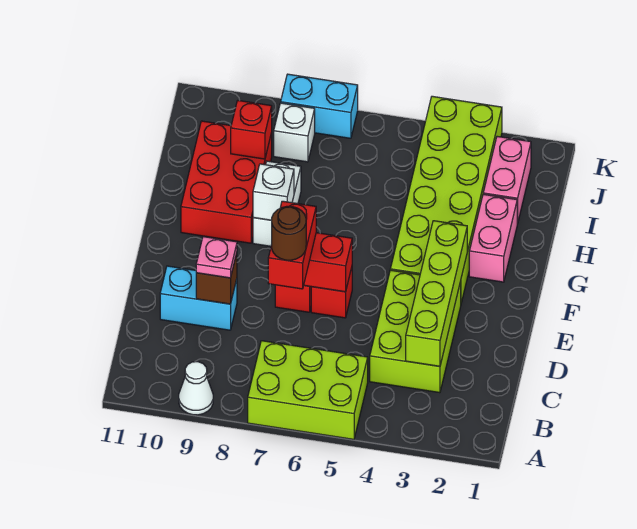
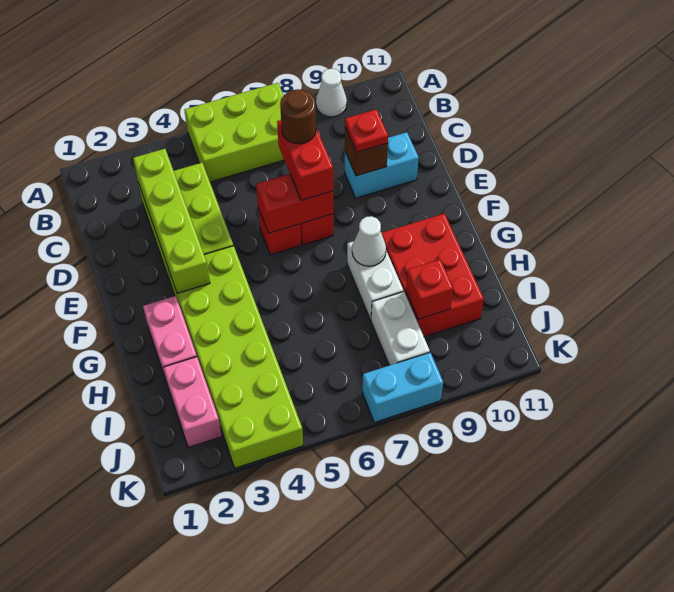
pink 1x1 plate [196,237,237,278] -> red 1x1 plate [345,109,388,152]
white 1x1 brick [253,164,294,220] -> white 1x1 cone [352,216,386,266]
white 1x1 brick [274,103,315,162] -> white 1x2 brick [371,292,430,365]

